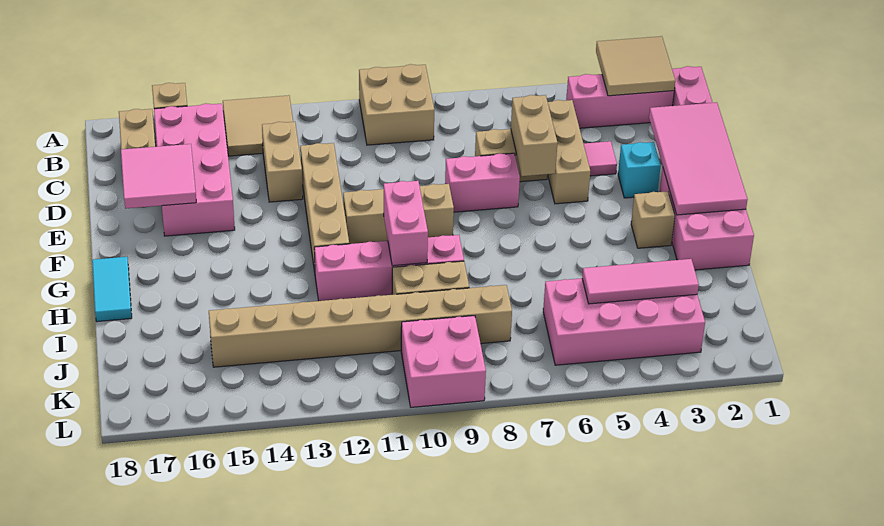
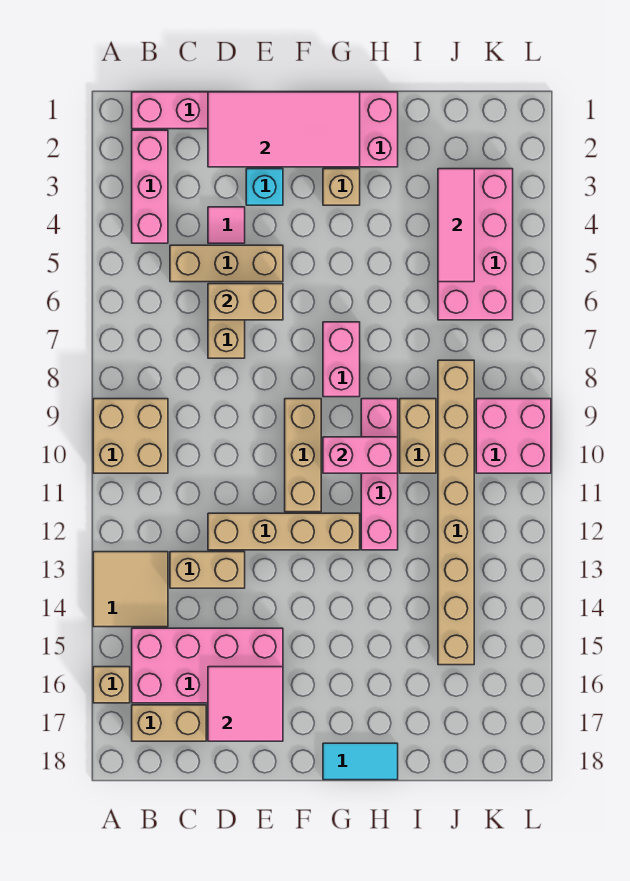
tan 2x2 tile [596,36,675,96] -> none
pink 1x2 brick [445,153,520,212] -> pink 1x2 brick moved to [323,322,360,397]

